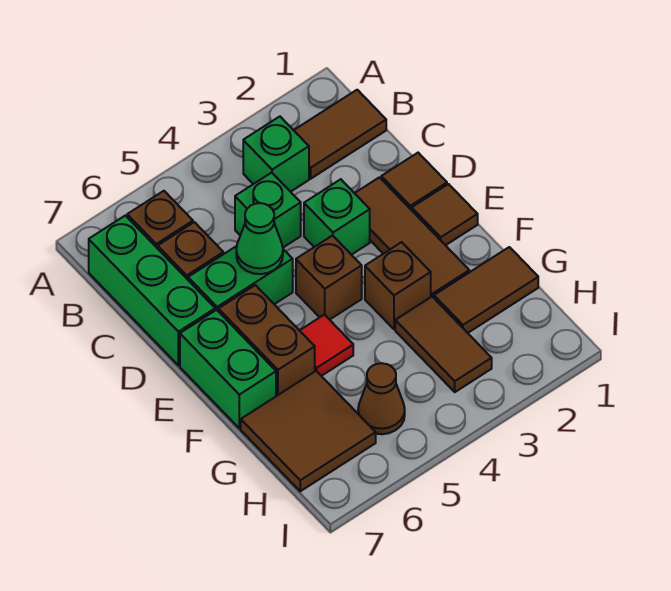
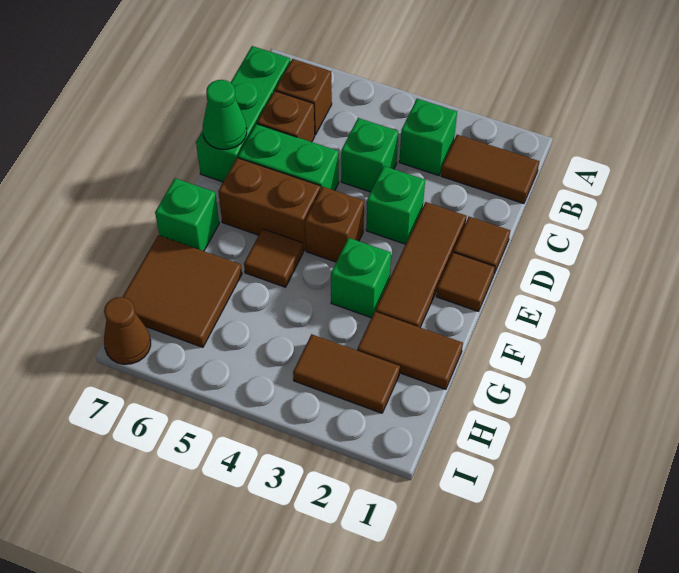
green 1x1 cone [236,203,283,274] -> green 1x1 cone moved to [203,80,247,150]
brown 1x2 brick [219,285,315,396] -> brown 1x2 brick turned to [218,158,321,251]
green 1x2 brick [180,310,276,428] -> green 1x1 brick [155,178,219,251]
brown 1x1 brick [365,242,431,329] -> green 1x1 brick [331,238,391,318]
red 1x1 tile [299,315,353,376] -> brown 1x1 tile [244,229,303,287]
brown 1x2 tile [395,297,492,392] -> brown 1x2 tile turned to [293,334,400,413]
brown 1x1 cone [358,363,405,434] -> brown 1x1 cone moved to [104,297,151,364]

